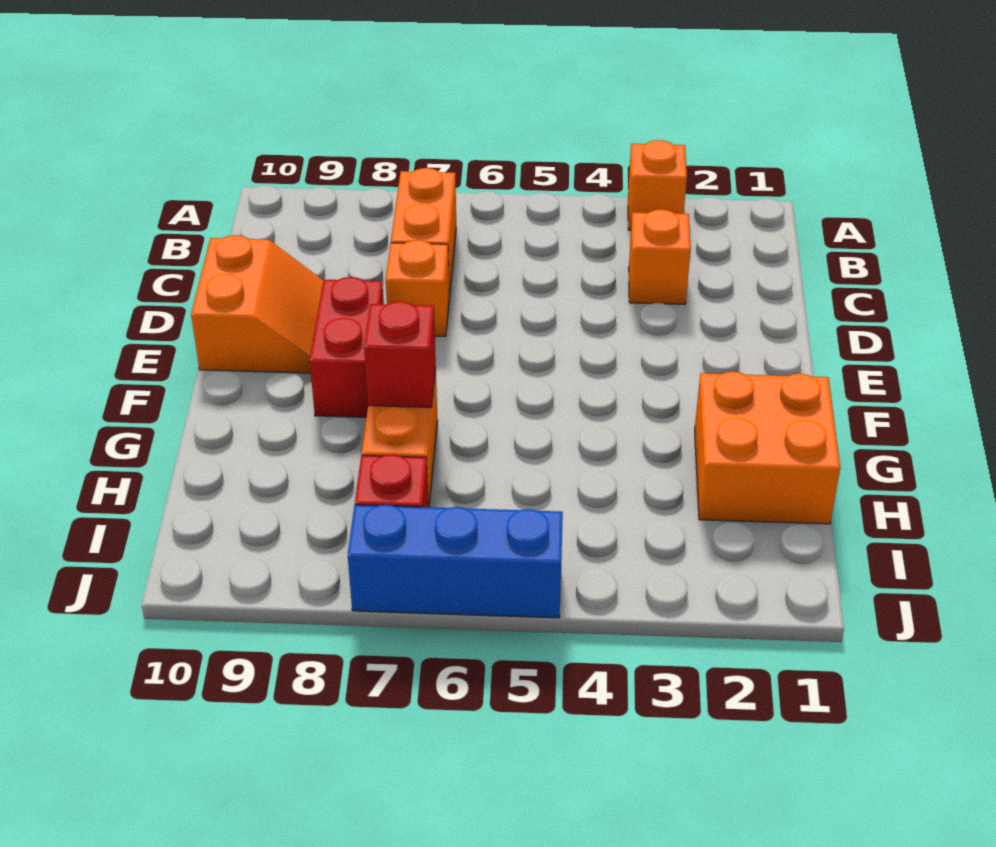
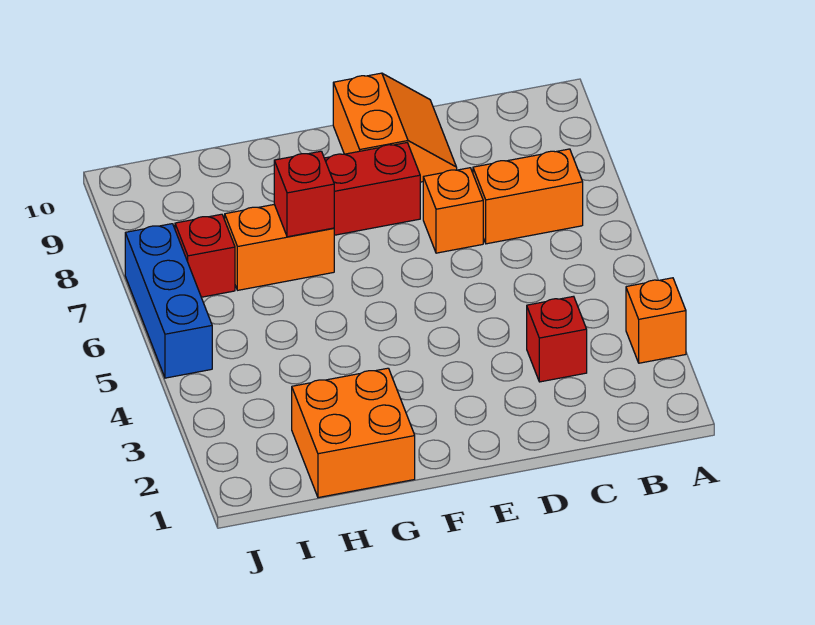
orange 1x1 brick [629,209,691,304] -> red 1x1 brick [527,296,587,382]
orange 2x2 slope [191,235,323,373] -> orange 2x2 slope turned to [333,73,457,182]

